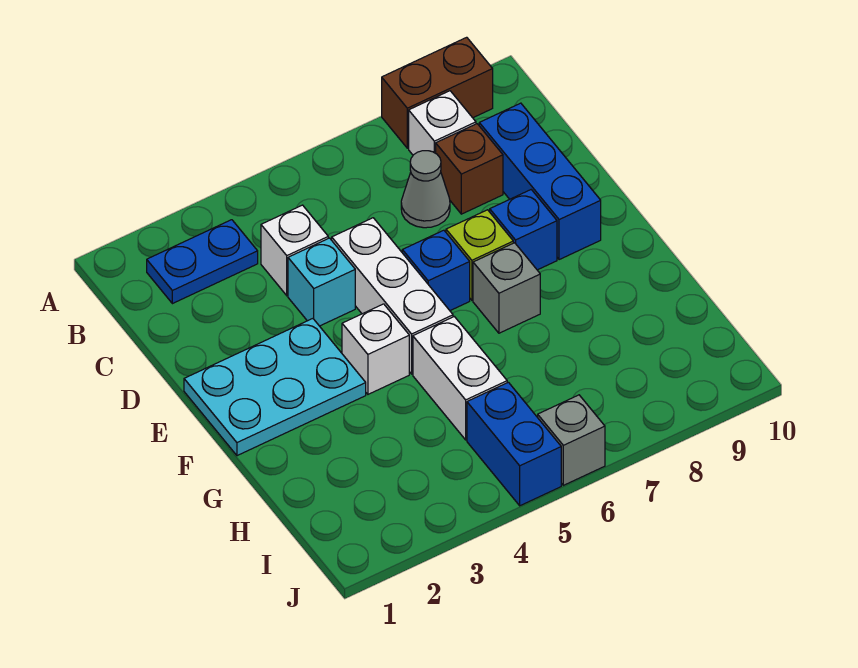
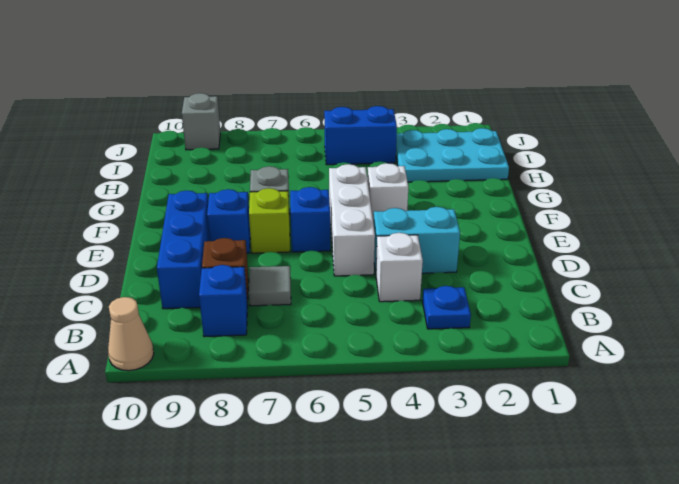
brown 1x2 brick [382,37,493,148] -> none
none -> tan 1x1 cone [108,297,154,371]
blue 1x2 plate [147,220,258,304] -> blue 1x1 plate [422,286,471,329]
white 1x1 brick [409,91,476,155] -> blue 1x1 brick [199,265,248,337]
grey 1x1 cone [401,151,450,228] -> grey 1x1 tile [249,266,291,306]
cyan 1x1 brick [288,238,355,326] -> cyan 1x2 brick [373,207,460,273]
cyan 2x3 plate [184,319,366,456] -> cyan 2x3 plate moved to [396,128,509,182]
white 1x2 brick [413,317,507,440] -> none
blue 1x2 brick [467,382,561,506] -> blue 1x2 brick turned to [324,106,397,165]
grey 1x1 brick [538,395,605,485] -> grey 1x1 brick moved to [182,93,220,150]

